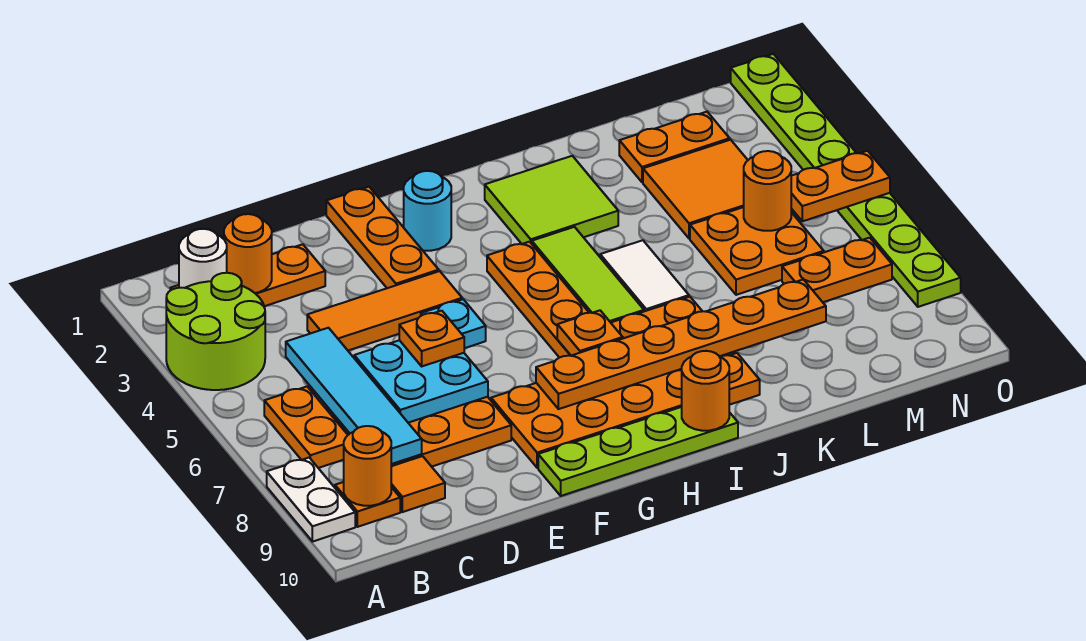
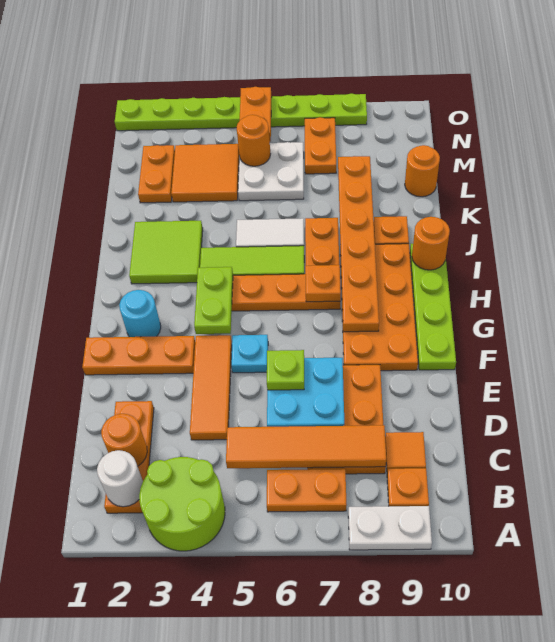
orange 1x1 round brick [344,426,391,506] -> orange 1x1 round brick moved to [405,145,440,197]
cyan 1x4 tile [286,328,422,464] -> orange 1x4 tile [226,425,386,468]
orange 1x1 plate [399,311,464,366] -> lime 1x1 plate [267,350,304,390]
none -> lime 1x2 plate [194,267,233,334]
orange 2x2 plate [690,207,824,295] -> white 2x2 plate [238,142,304,201]

